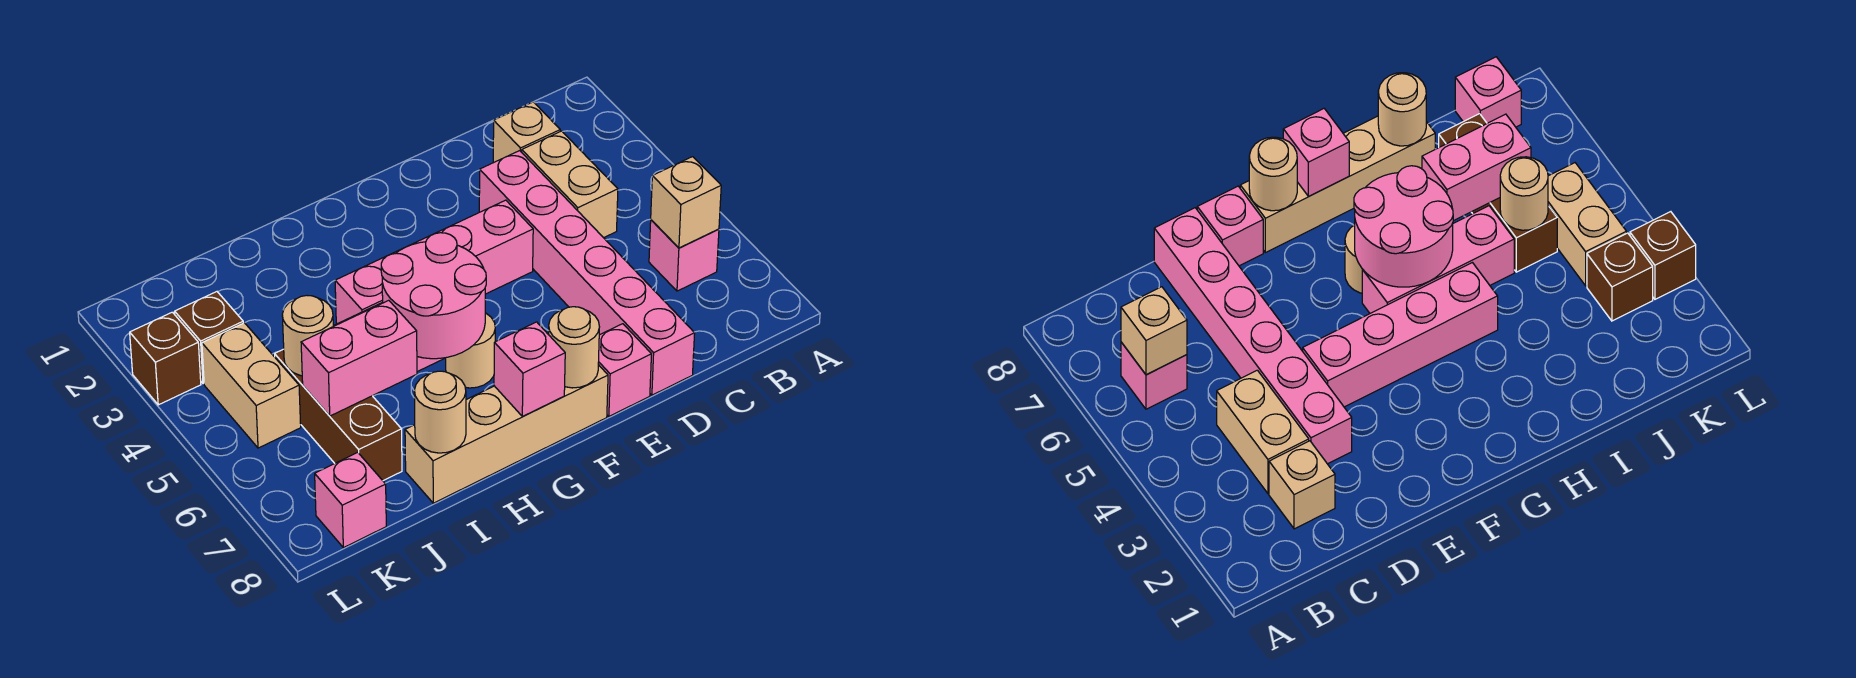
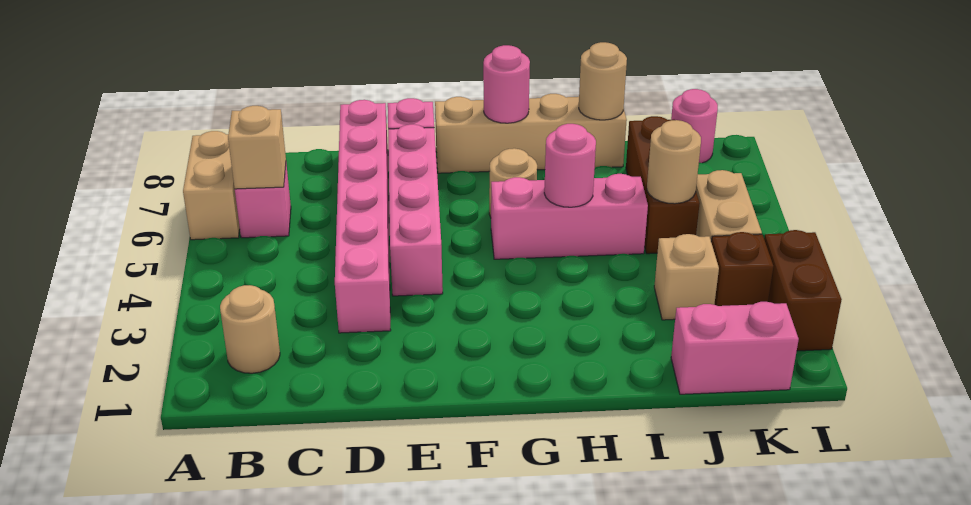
tan 1x1 brick [493,102,560,163] -> tan 1x1 brick moved to [654,234,719,320]
tan 1x2 brick [522,131,618,238] -> tan 1x2 brick moved to [183,131,240,240]
pink 1x4 brick [335,200,533,324] -> pink 1x4 brick turned to [388,124,443,296]
tan 1x1 round brick [548,307,599,388] -> tan 1x1 round brick moved to [220,285,280,373]
pink 2x2 round brick [381,233,486,359] -> pink 1x1 round brick [544,124,596,207]
pink 1x1 brick [494,322,565,416] -> pink 1x1 round brick [483,45,530,123]
pink 1x2 brick [301,300,417,416] -> pink 1x2 brick moved to [671,302,799,394]
pink 1x1 brick [315,452,386,548] -> pink 1x1 round brick [671,89,718,163]
brown 1x1 brick [130,312,201,405] -> brown 1x2 brick [764,230,842,351]

